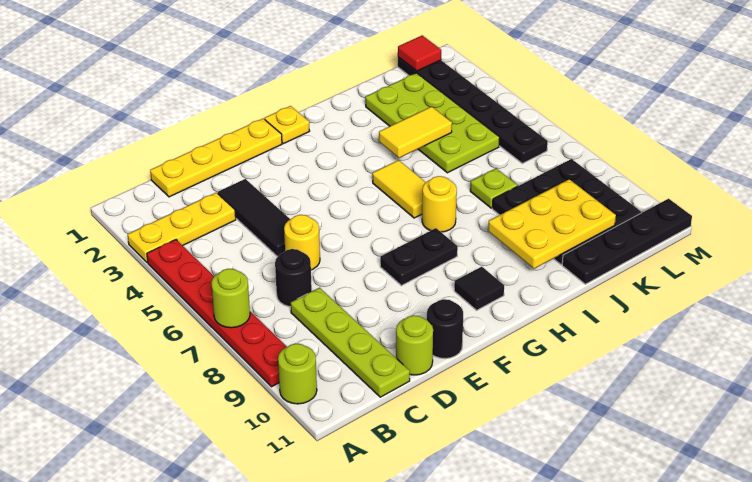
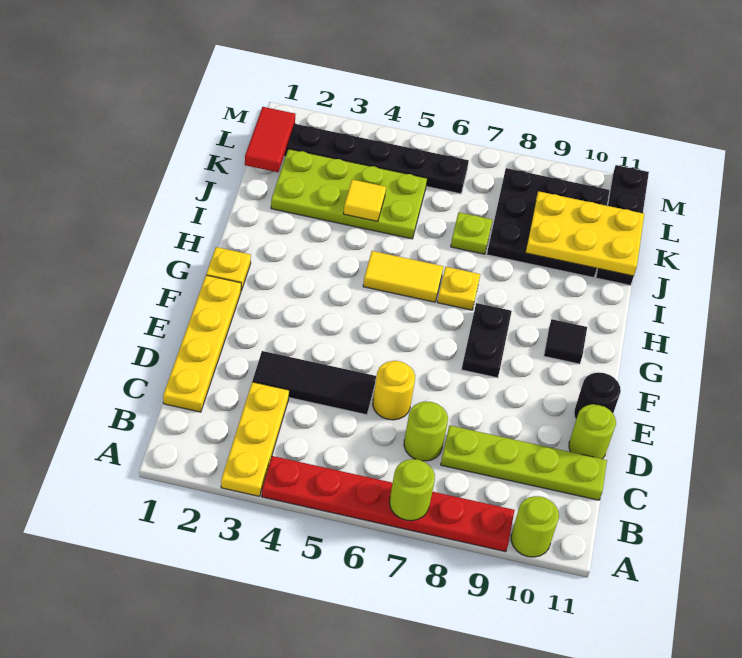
black 1x1 round brick [275,249,312,307] -> lime 1x1 round brick [404,401,448,461]
yellow 1x1 round brick [422,176,457,232] -> yellow 1x1 plate [437,267,480,310]
yellow 1x2 tile [379,107,452,158] -> yellow 1x1 tile [344,180,386,222]
yellow 2x3 plate [488,179,616,269] -> yellow 2x3 plate turned to [525,191,644,276]
red 1x1 tile [398,35,441,71] -> red 1x2 tile [245,107,295,172]

